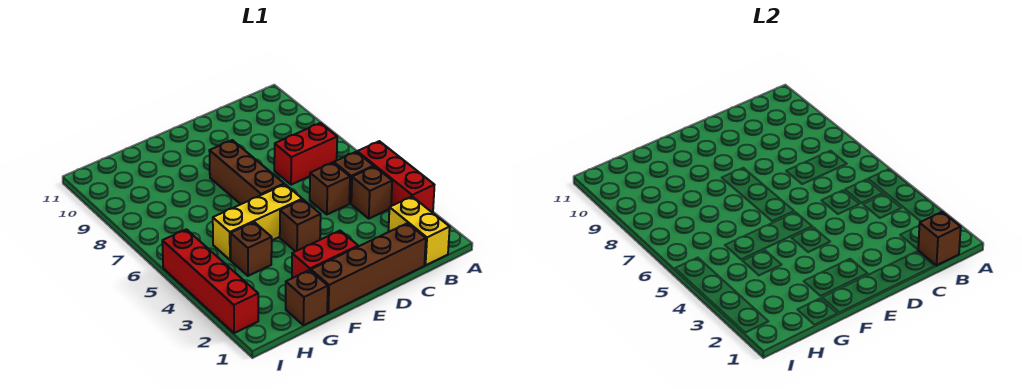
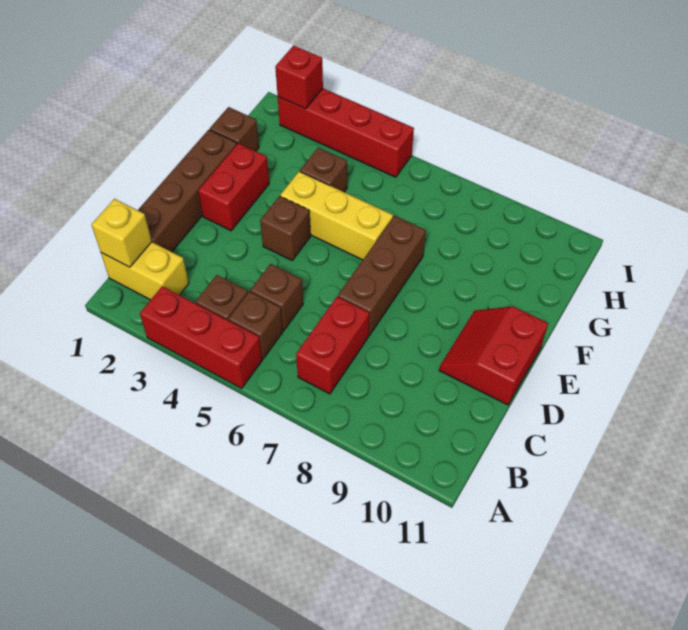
brown 1x1 brick [918,212,961,265] -> yellow 1x1 brick [92,199,152,267]
none -> red 2x2 slope [439,307,548,405]
yellow 1x3 brick [213,184,302,260] -> yellow 1x3 brick turned to [280,172,393,260]
brown 1x3 brick [209,140,284,204] -> brown 1x3 brick turned to [338,216,426,336]
none -> red 1x1 brick [275,46,323,109]

